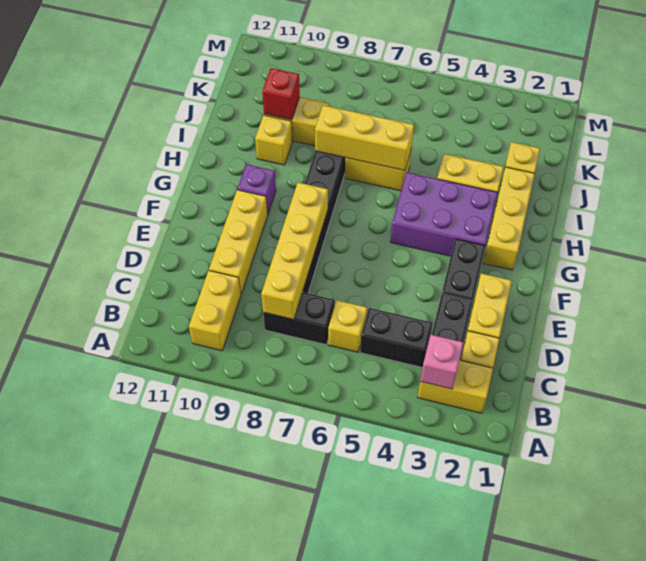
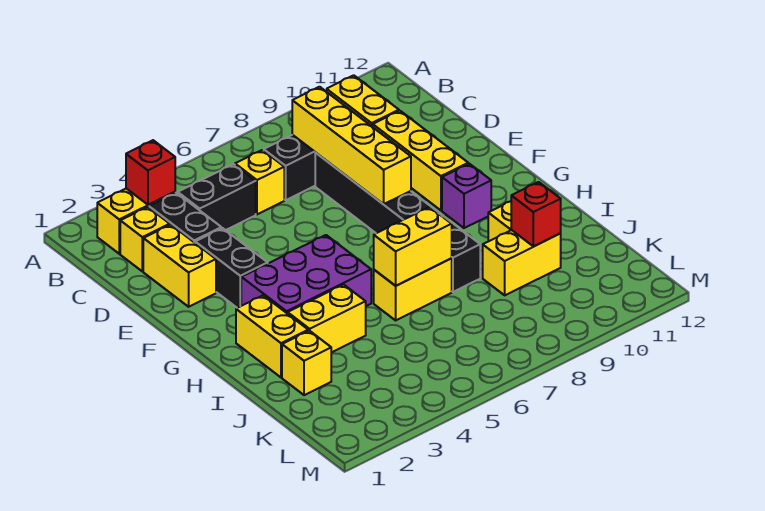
pink 1x1 brick [420,335,463,389] -> red 1x1 brick [126,140,175,205]
yellow 1x3 brick [483,167,535,270] -> yellow 1x2 brick [236,295,308,377]
yellow 1x3 brick [315,105,414,170] -> yellow 1x2 brick [374,207,452,286]

